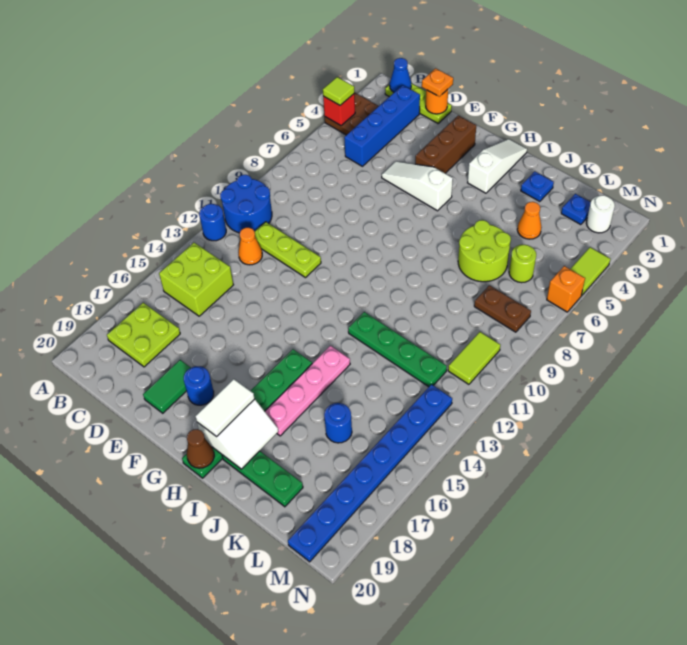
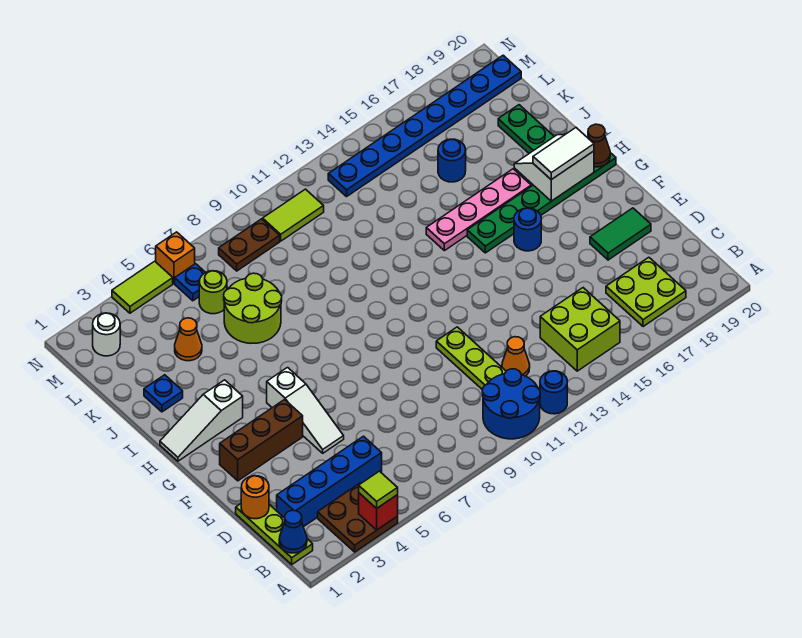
orange 1x1 plate [422,68,453,97] -> none
blue 1x1 round brick [184,366,214,405] -> blue 1x1 round brick moved to [514,208,541,251]
green 1x4 plate [348,312,447,387] -> none
blue 1x1 plate [561,194,591,225] -> blue 1x1 plate moved to [175,264,206,301]
brown 1x2 plate [474,285,531,332] -> brown 1x2 plate turned to [219,219,280,271]

